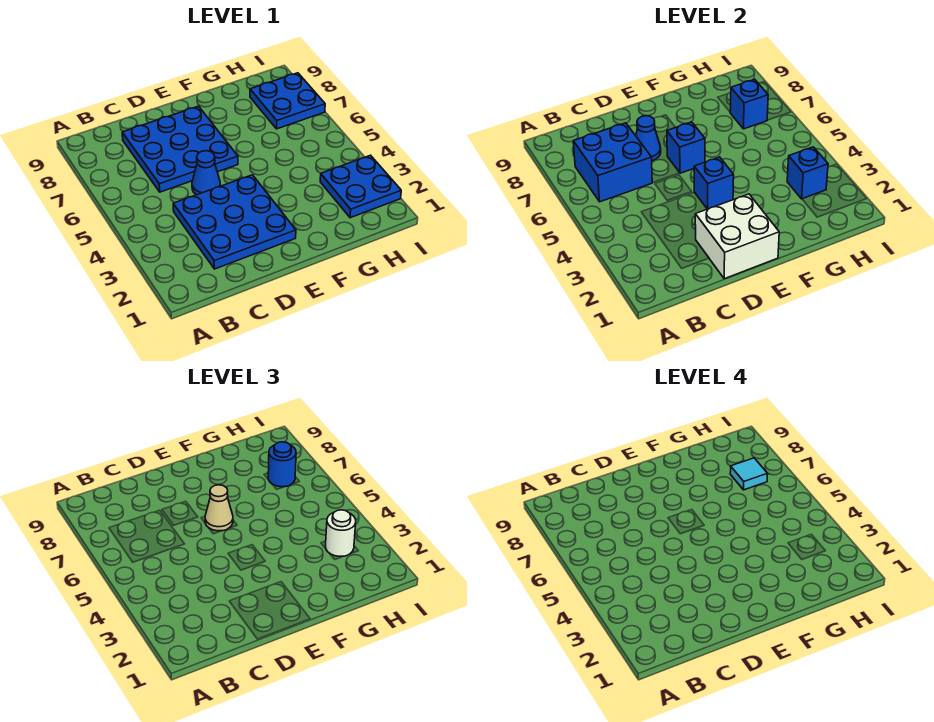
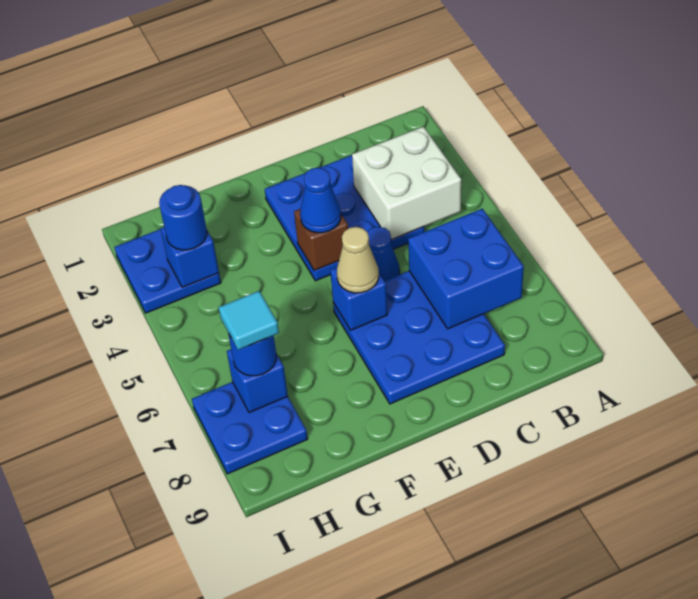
white 2x2 brick [695,194,779,279] -> white 2x2 brick moved to [352,127,461,240]
blue 1x1 cone [636,116,661,161] -> blue 1x1 cone moved to [300,168,341,233]
blue 1x1 brick [694,157,734,209] -> brown 1x1 brick [294,209,348,271]
white 1x1 round brick [326,510,356,556] -> blue 1x1 round brick [159,185,207,250]

